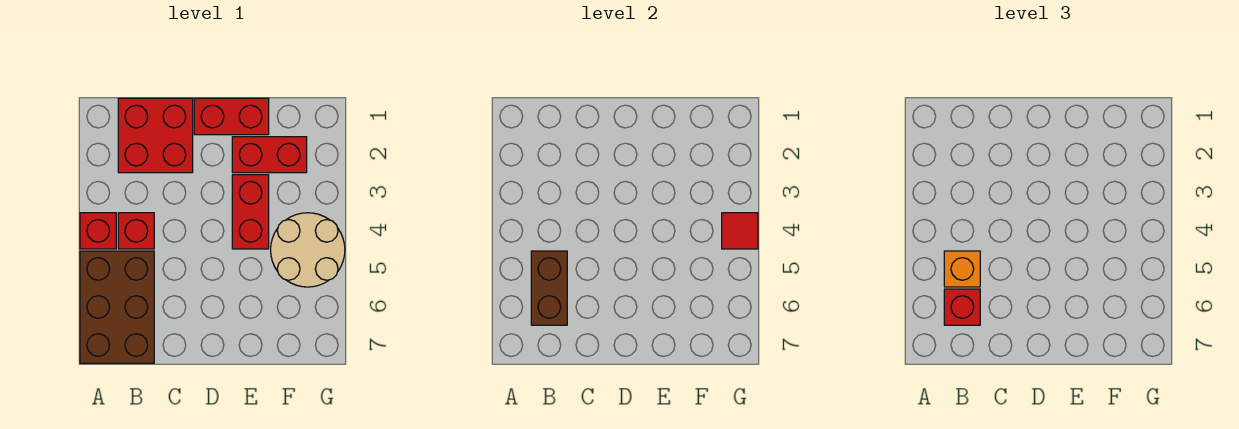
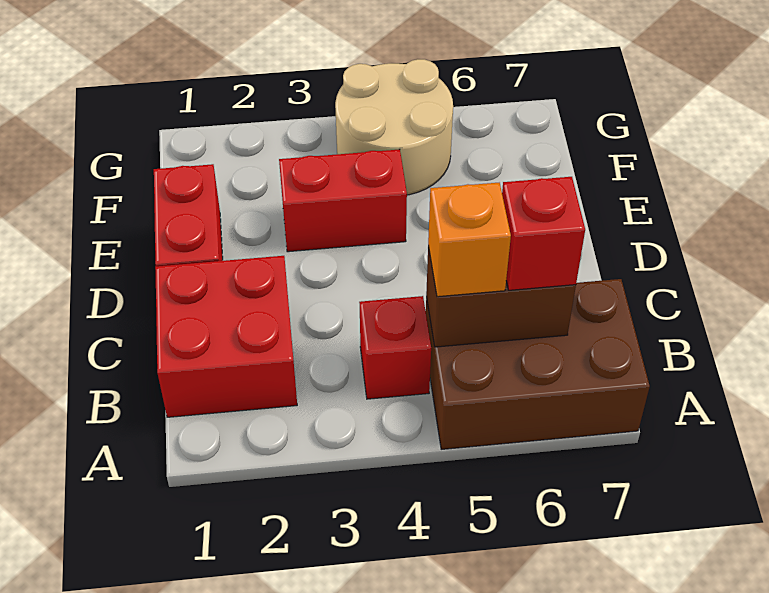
red 1x1 brick [80,213,116,249] -> none
red 1x2 brick [232,137,307,173] -> none
red 1x1 tile [722,213,758,249] -> none

